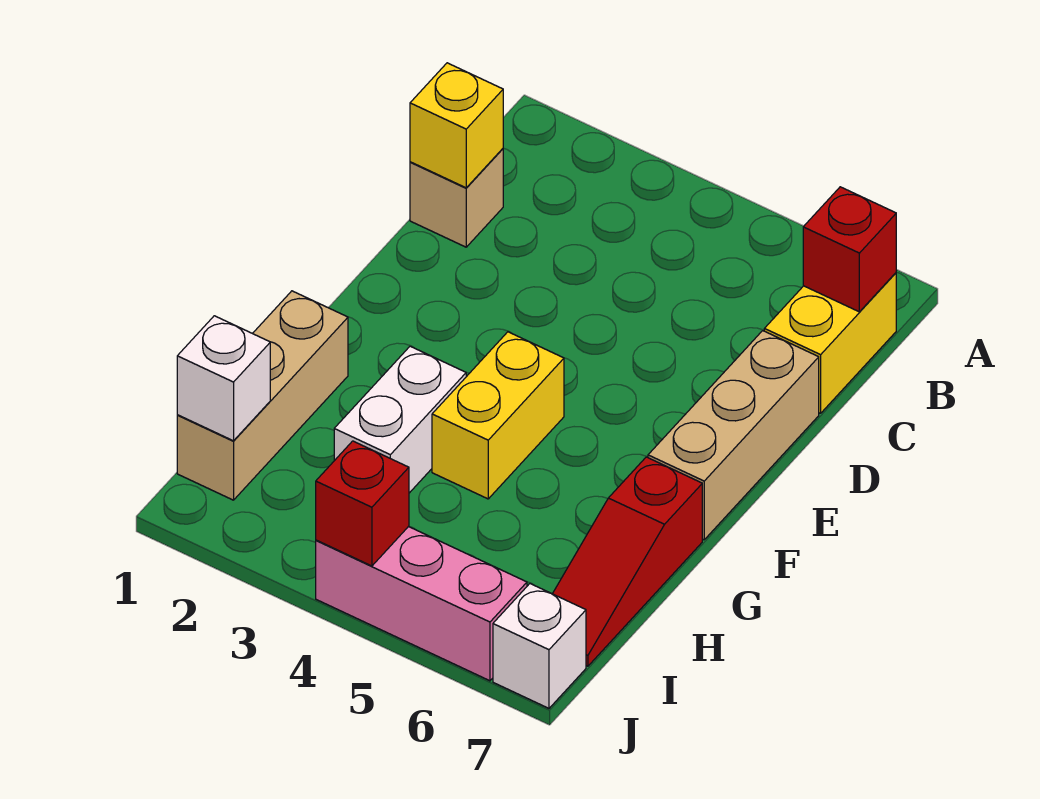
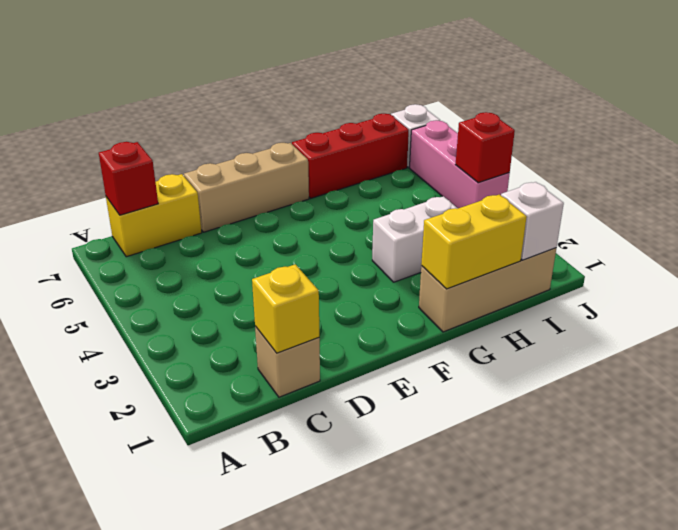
yellow 1x2 brick [432,332,564,499] -> yellow 1x2 brick moved to [421,195,527,289]
red 1x3 slope [553,457,702,666] -> red 1x3 brick [292,114,409,198]

